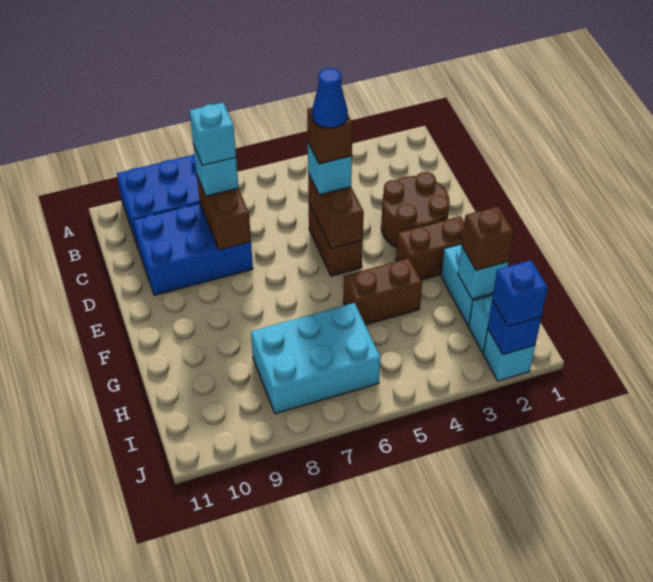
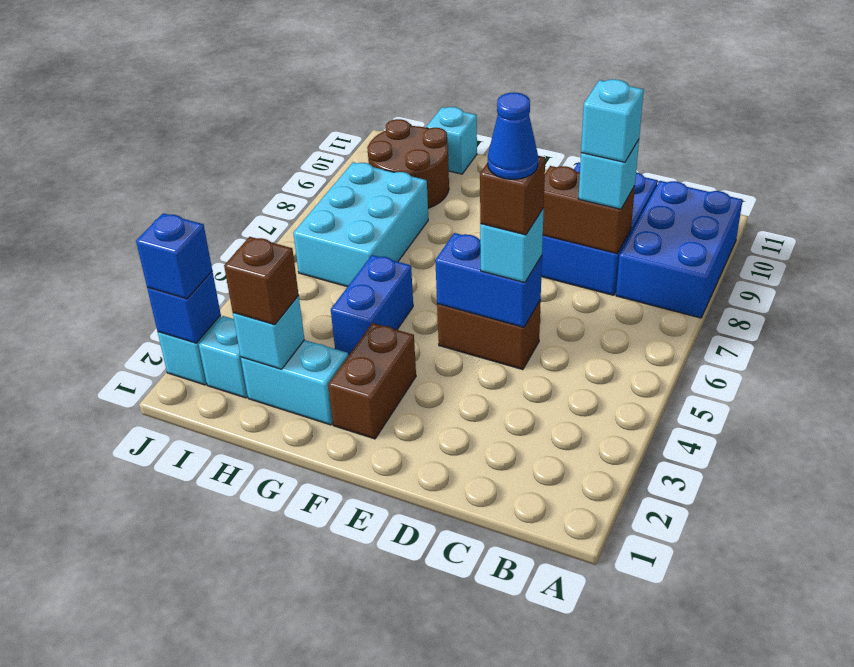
brown 2x2 round brick [381,172,450,248] -> brown 2x2 round brick moved to [367,119,449,208]
brown 1x2 brick [308,173,364,249] -> blue 1x2 brick [435,233,542,327]
brown 1x2 brick [343,258,422,325] -> blue 1x2 brick [331,255,413,354]
none -> cyan 1x1 brick [426,107,477,174]

